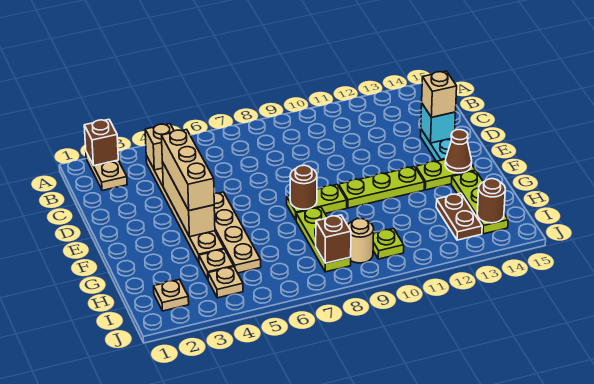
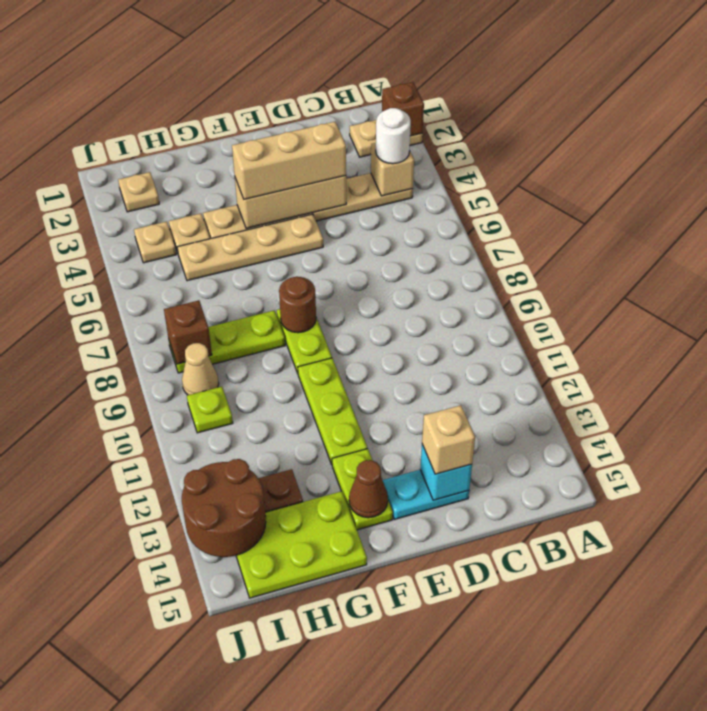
none -> white 1x1 round brick [376,108,411,164]
lime 1x3 plate [451,171,508,234] -> lime 2x3 plate [236,491,367,598]
tan 1x1 round brick [348,218,374,263] -> tan 1x1 cone [182,343,219,395]
brown 1x1 round brick [477,179,505,223] -> brown 2x2 round brick [182,459,266,557]

